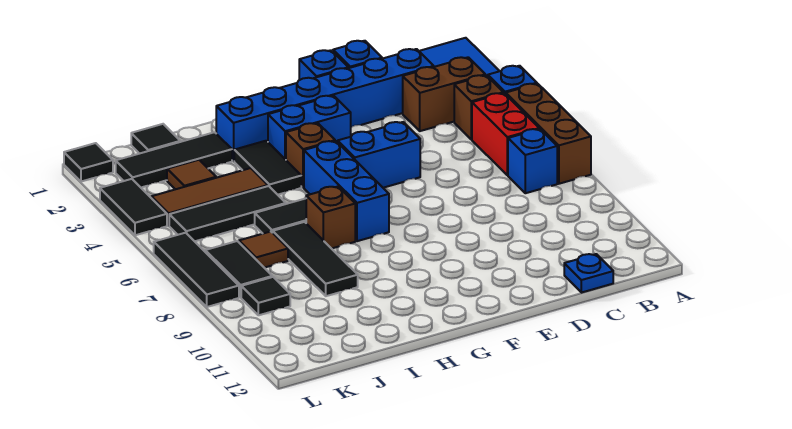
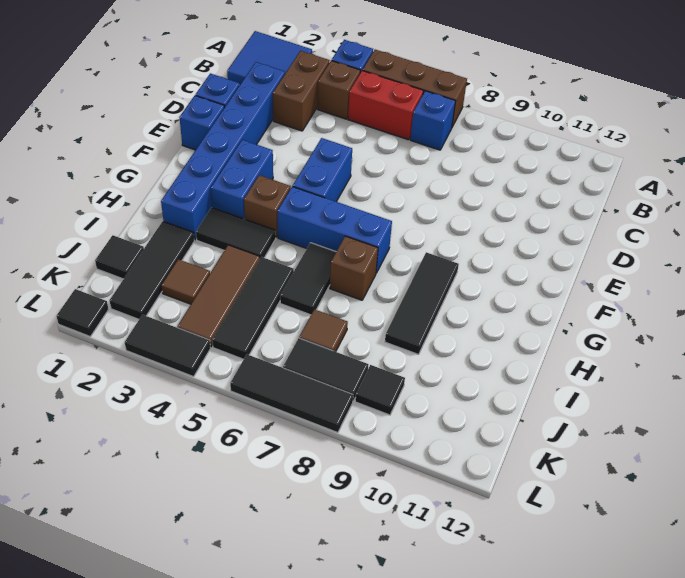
blue 1x1 plate [564,254,613,293] -> none
black 1x3 tile [273,222,358,296] -> black 1x3 tile turned to [385,252,459,354]

